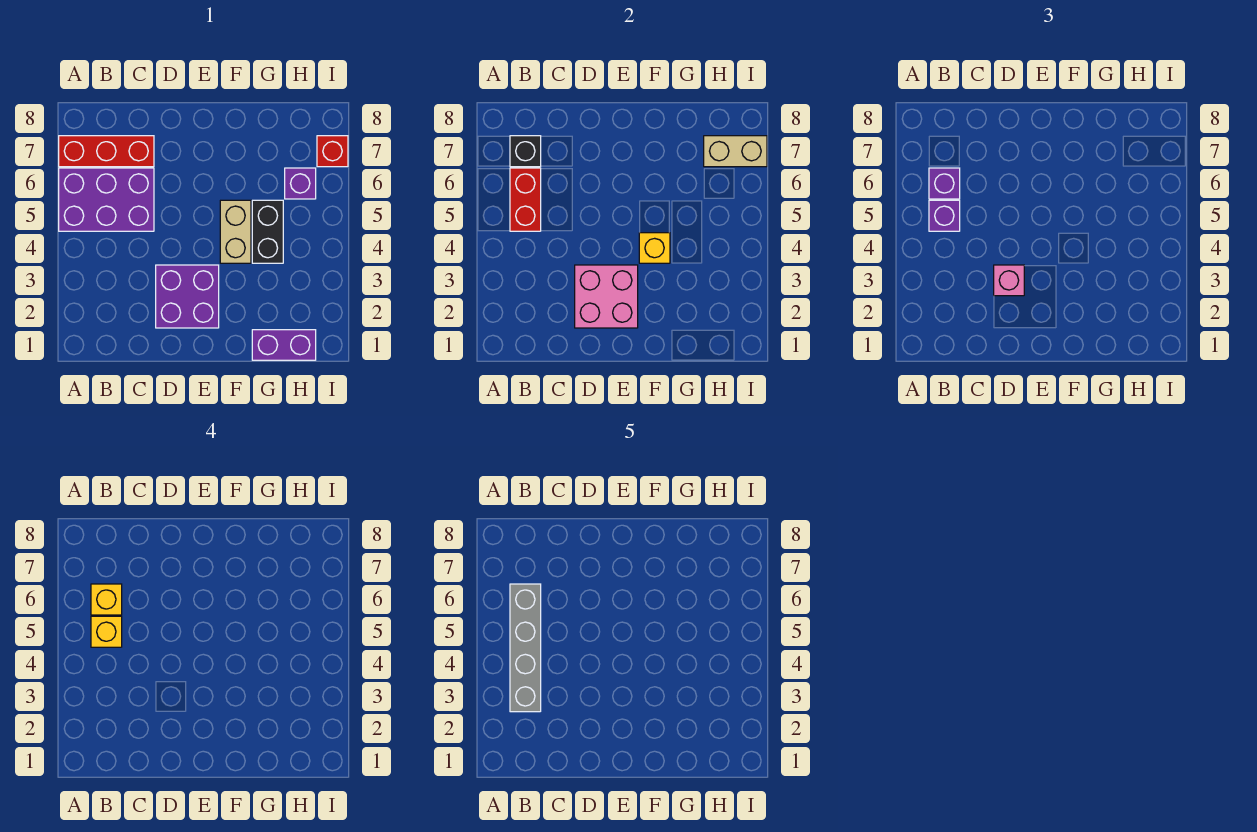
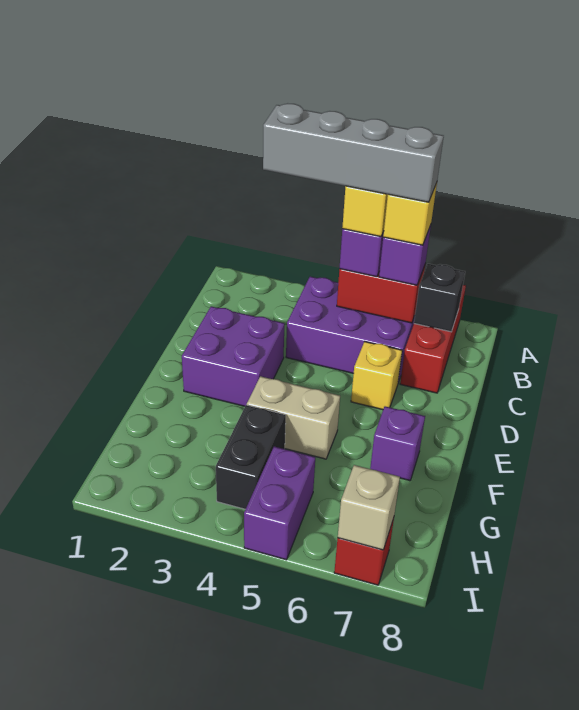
purple 2x3 brick [59,168,154,231] -> purple 2x3 brick turned to [286,277,415,383]
pink 2x2 brick [575,265,638,328] -> none
pink 1x1 brick [994,265,1024,296] -> none
yellow 1x1 brick [639,233,670,263] -> yellow 1x1 brick moved to [351,342,402,410]
purple 1x2 brick [252,330,316,360] -> purple 1x2 brick moved to [244,446,315,560]
black 1x2 brick [252,200,283,263] -> black 1x2 brick turned to [216,405,286,509]
purple 1x1 brick [285,168,316,199] -> purple 1x1 brick moved to [370,406,425,481]
tan 1x2 brick [704,136,767,167] -> tan 1x1 brick [338,465,400,550]

